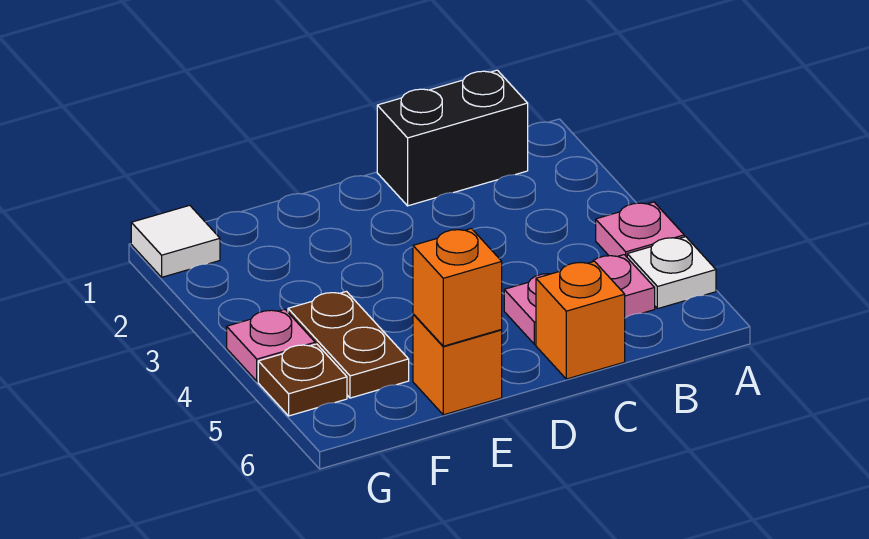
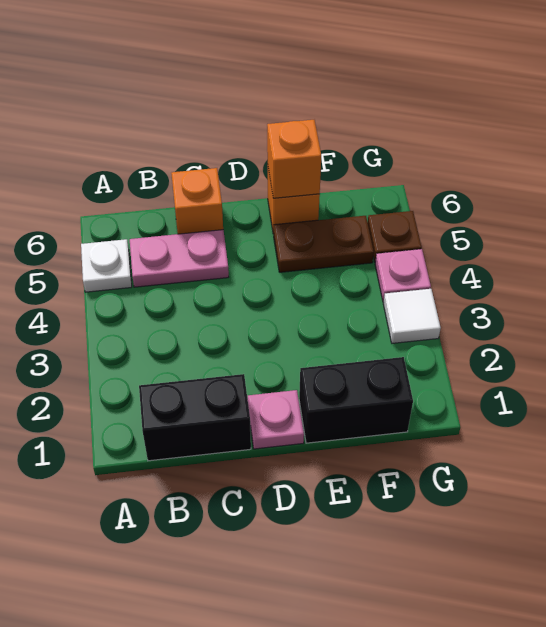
pink 1x1 plate [596,202,684,257] -> pink 1x1 plate moved to [248,390,304,449]
none -> black 1x2 brick [299,357,413,443]
brown 1x2 plate [288,291,409,398] -> brown 1x2 plate turned to [274,216,374,272]
white 1x1 tile [131,205,220,277] -> white 1x1 tile moved to [383,289,441,343]

